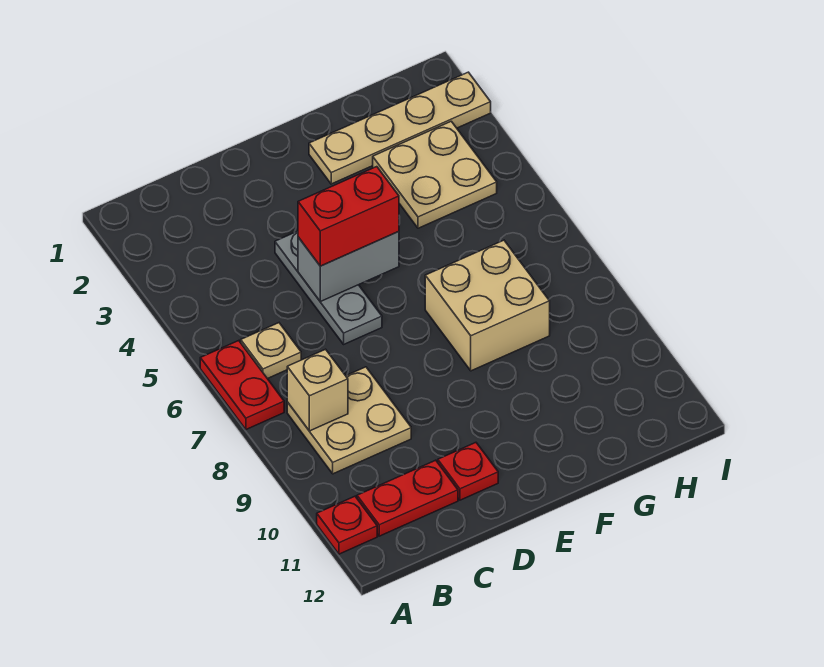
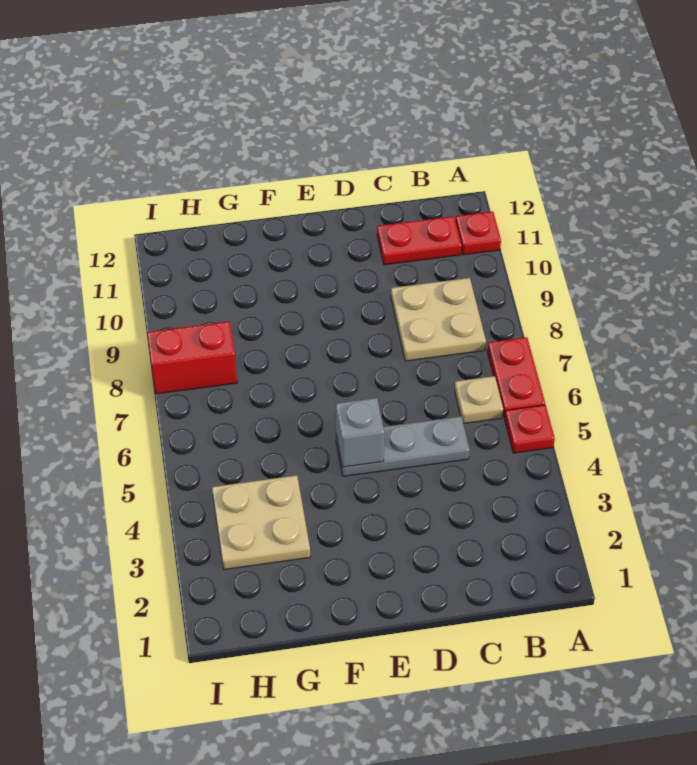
tan 1x1 brick [287,349,348,431] -> none
grey 1x3 plate [275,231,382,344] -> grey 1x3 plate turned to [336,416,470,476]
grey 1x2 brick [298,232,399,302] -> grey 1x1 brick [336,398,384,467]
red 1x2 brick [298,167,399,266] -> red 1x2 brick moved to [147,321,237,394]
red 1x1 plate [438,443,498,500] -> red 1x1 plate moved to [505,405,555,453]
tan 1x4 plate [309,72,491,184] -> none
tan 2x2 brick [425,240,550,371] -> none

